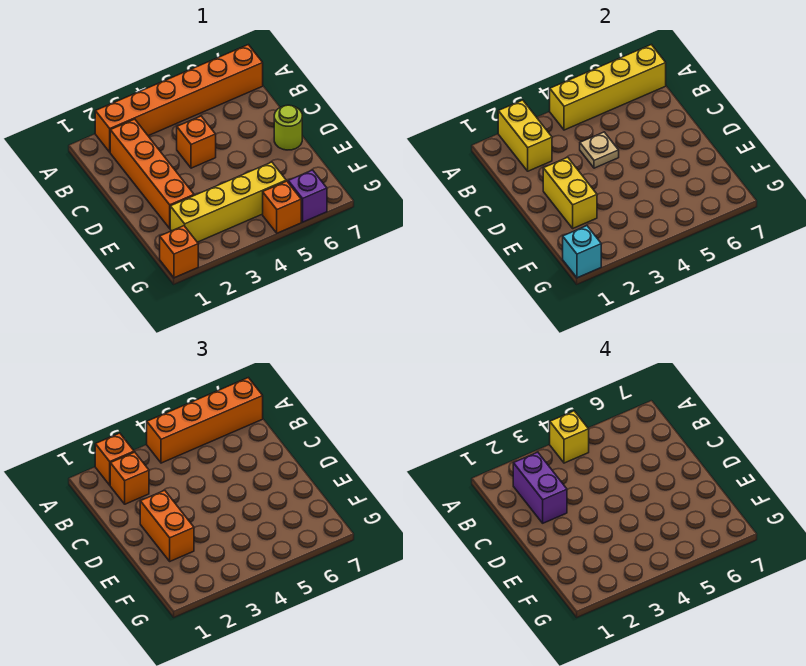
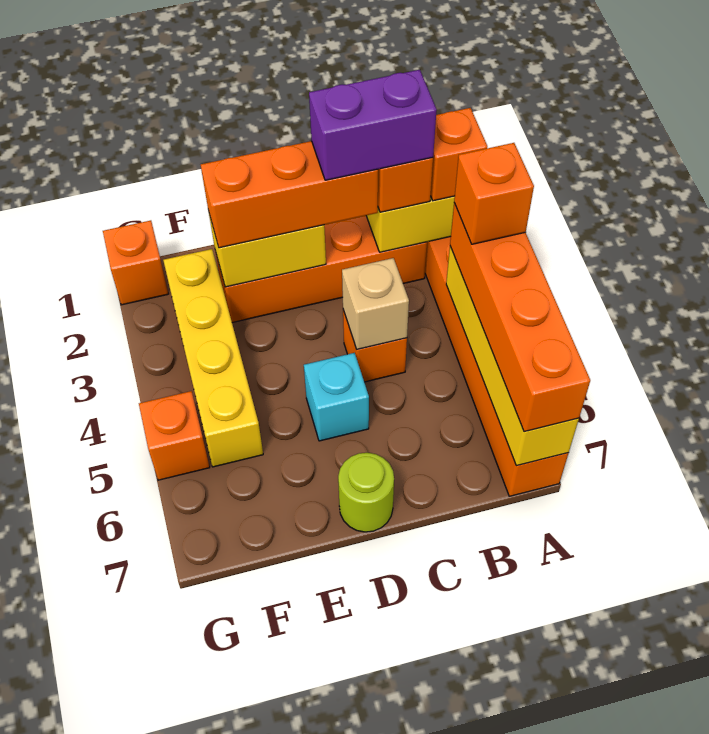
yellow 1x1 brick [550,411,589,463] -> orange 1x1 brick [454,143,534,244]
tan 1x1 plate [580,132,619,168] -> tan 1x1 brick [342,258,409,349]
orange 1x2 brick [140,490,194,561] -> orange 1x3 brick [201,141,378,248]
cyan 1x1 brick [563,226,601,278] -> cyan 1x1 brick moved to [304,353,369,441]
purple 1x1 brick [288,170,327,222] -> none

